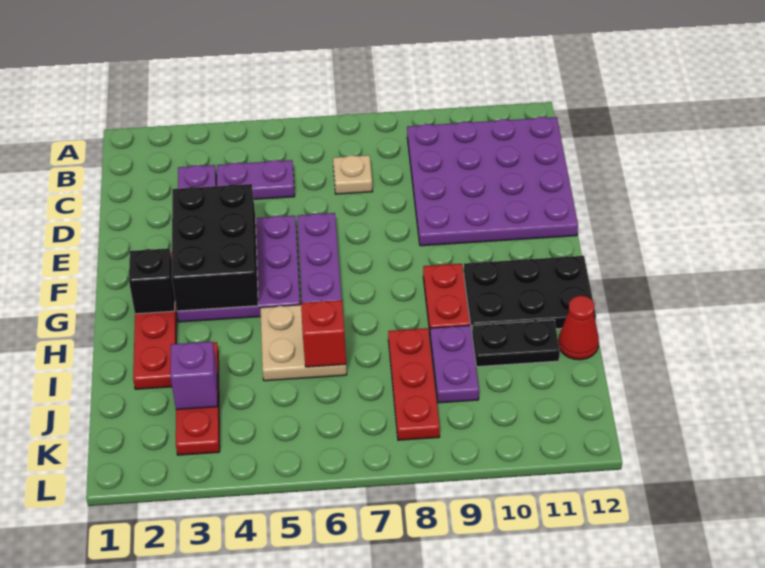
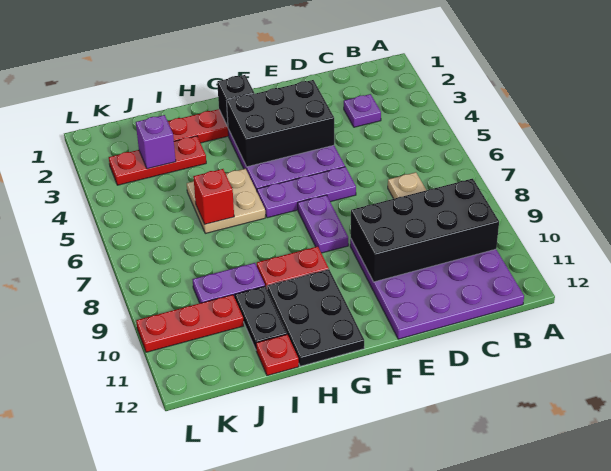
none -> black 2x4 brick [351,179,499,282]
purple 1x2 plate [217,160,295,199] -> purple 1x2 plate moved to [298,195,348,253]
red 1x3 plate [388,328,440,440] -> red 1x3 plate moved to [136,295,244,352]
red 1x1 cone [558,296,599,360] -> red 1x1 plate [256,335,299,376]

